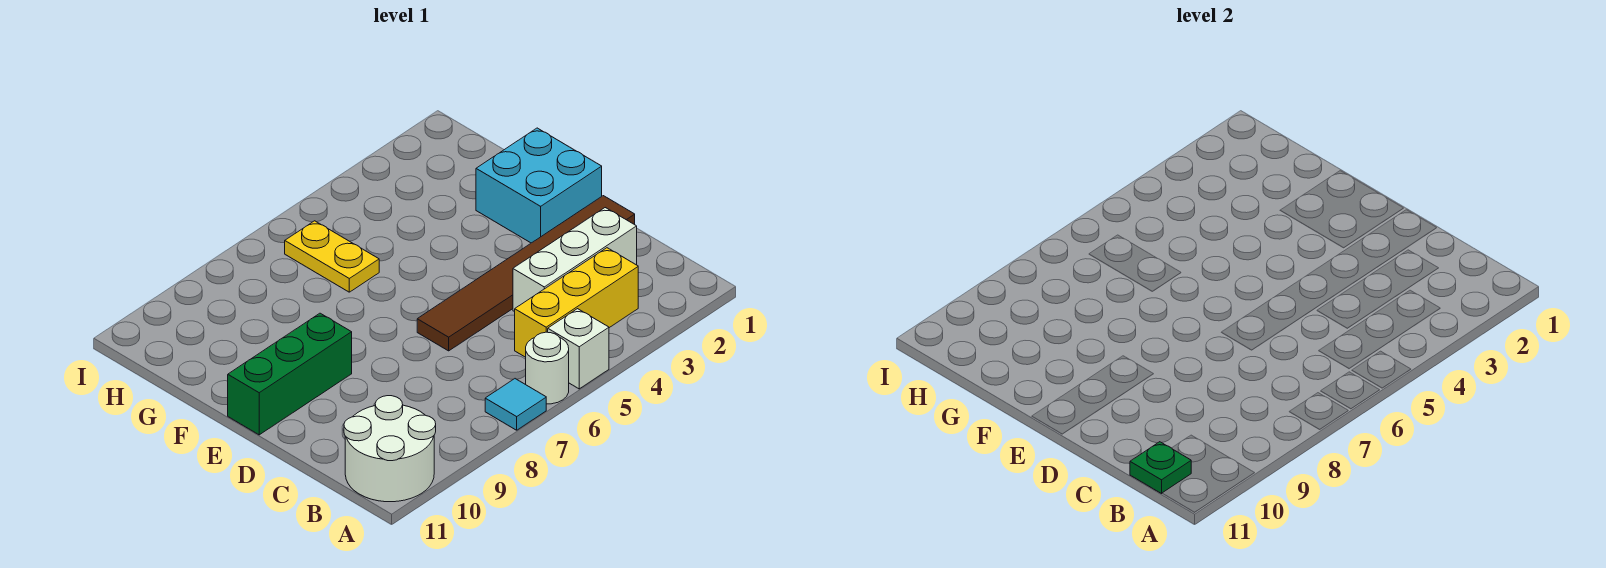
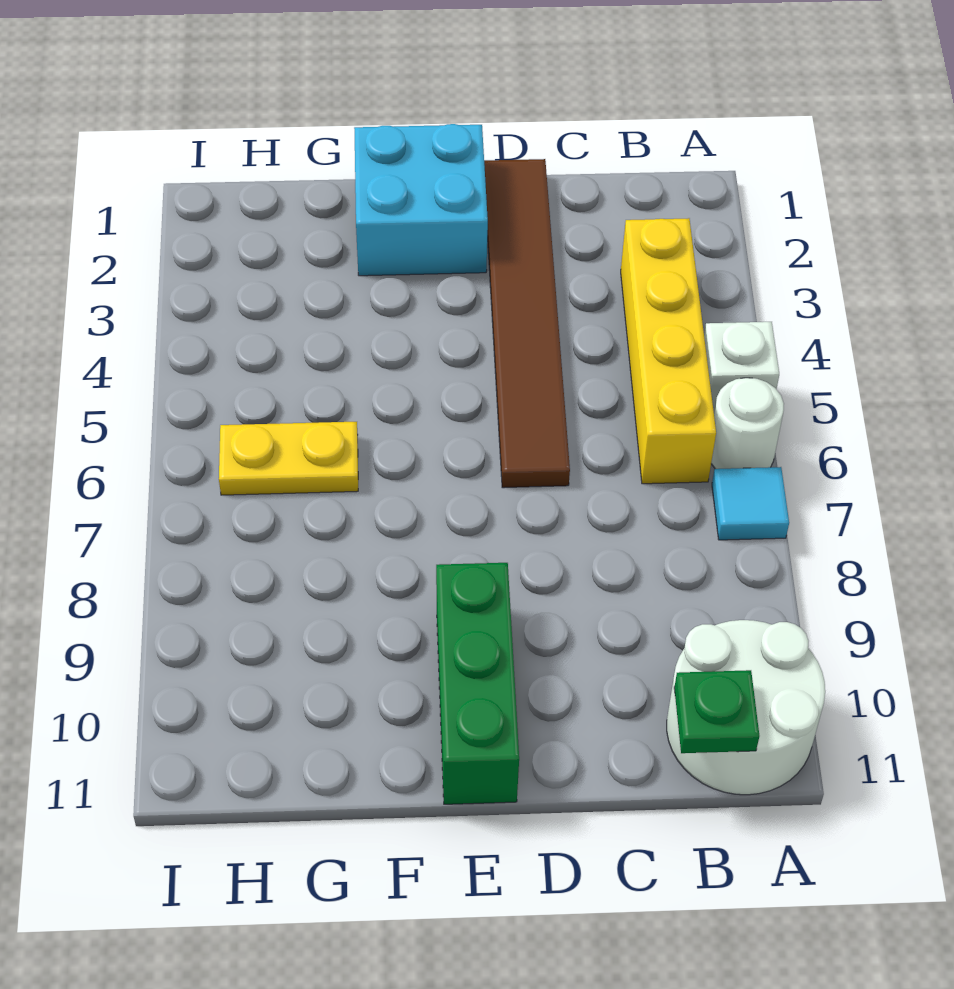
yellow 1x3 brick [515,248,638,357] -> yellow 1x4 brick [621,218,716,484]
white 1x3 brick [513,208,637,312] -> none

